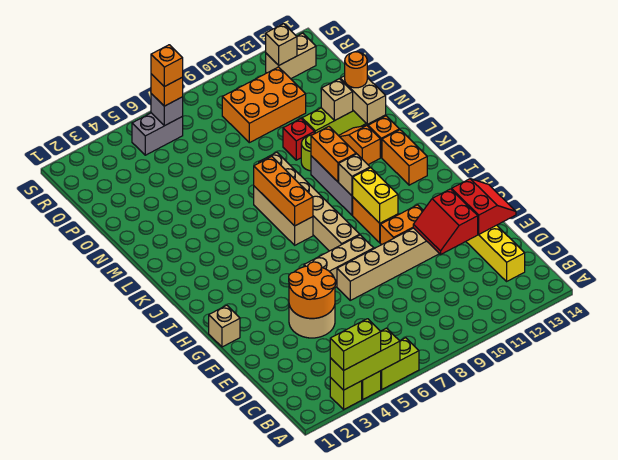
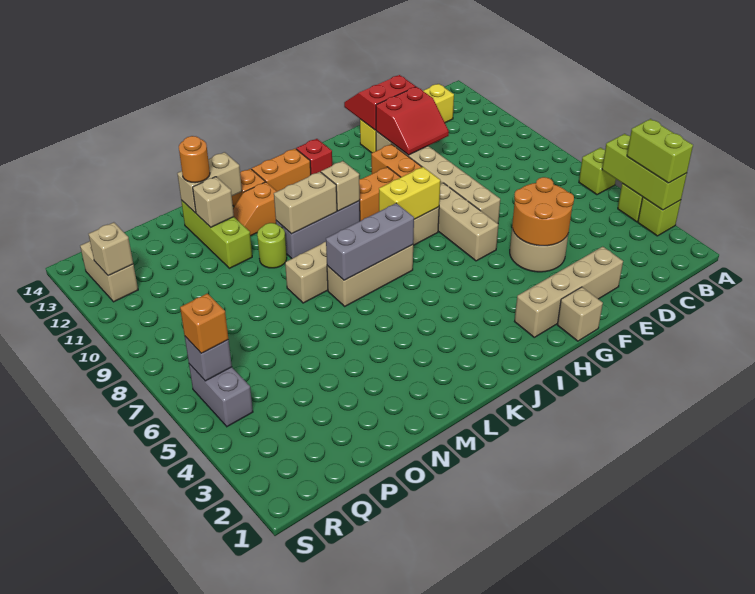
lime 1x2 brick [381,338,419,389] -> lime 1x1 brick [579,148,616,195]
none -> tan 1x4 brick [515,247,623,337]
yellow 1x2 brick [353,168,398,223] -> yellow 1x2 brick moved to [379,167,440,219]
orange 1x3 brick [254,157,313,226] -> grey 1x3 brick [326,203,414,280]
orange 1x2 brick [311,127,356,182] -> tan 1x2 brick [274,172,337,234]
red 1x1 brick [283,119,314,160] -> red 1x1 brick moved to [296,139,332,174]
orange 2x3 brick [222,67,306,143] -> none
orange 1x1 brick [151,45,183,87] -> none

